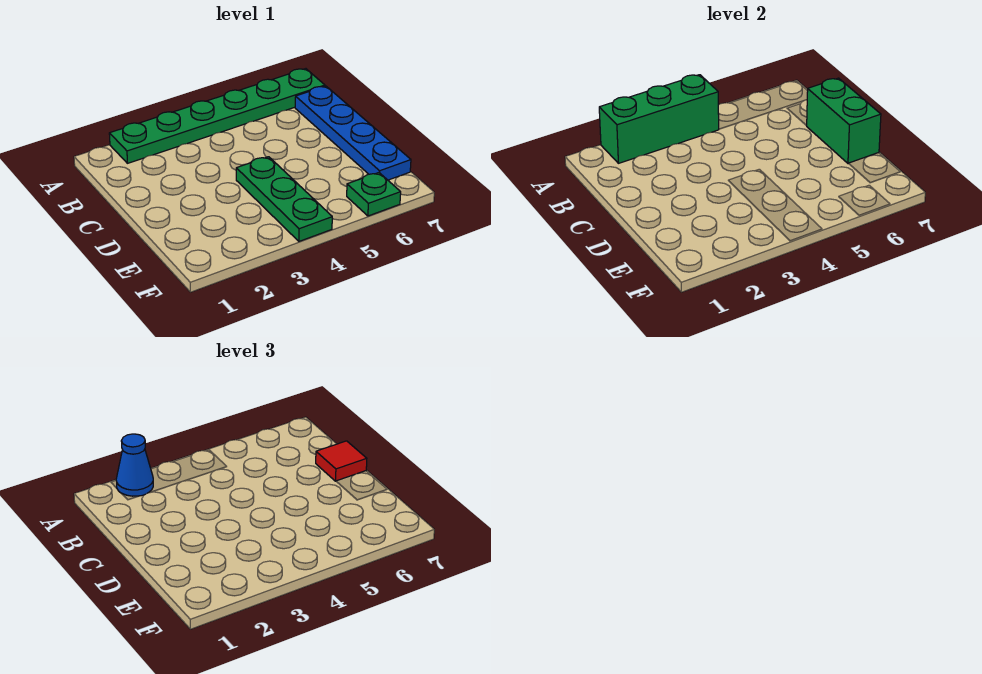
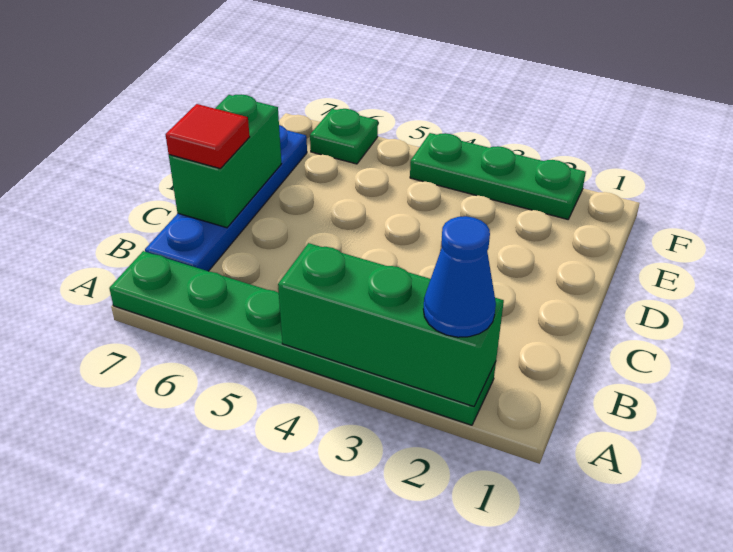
green 1x3 plate [236,157,332,241] -> green 1x3 plate turned to [410,133,586,219]

